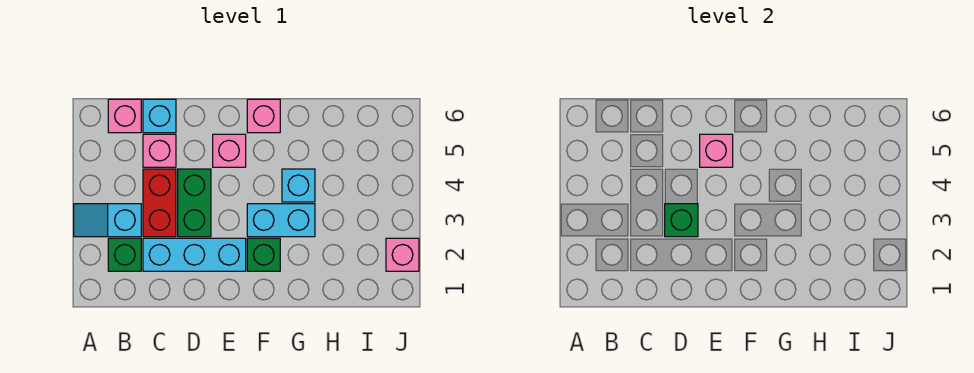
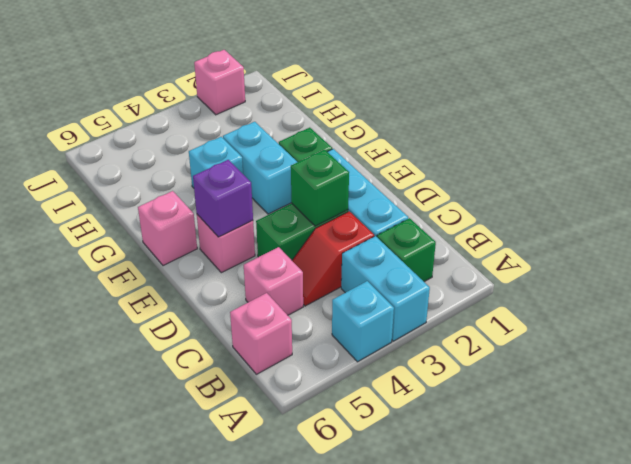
cyan 1x2 slope [74,204,141,237] -> cyan 1x2 brick [341,236,430,341]
red 1x2 brick [143,169,176,237] -> red 1x2 slope [292,211,374,306]
cyan 1x1 brick [143,99,176,133] -> cyan 1x1 brick moved to [332,281,394,362]
pink 1x1 brick [700,134,733,167] -> purple 1x1 brick [193,160,253,237]

